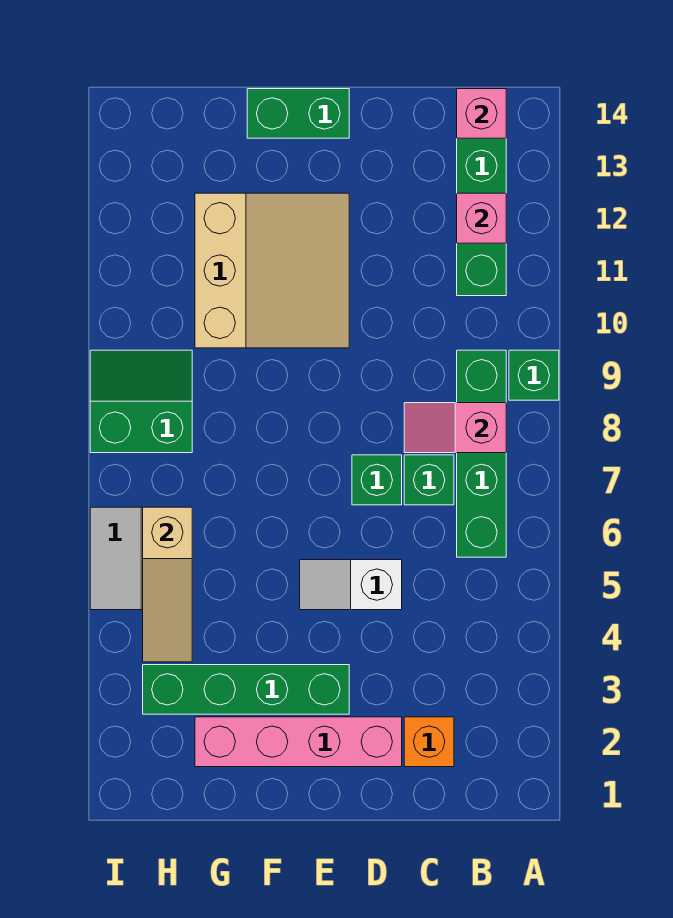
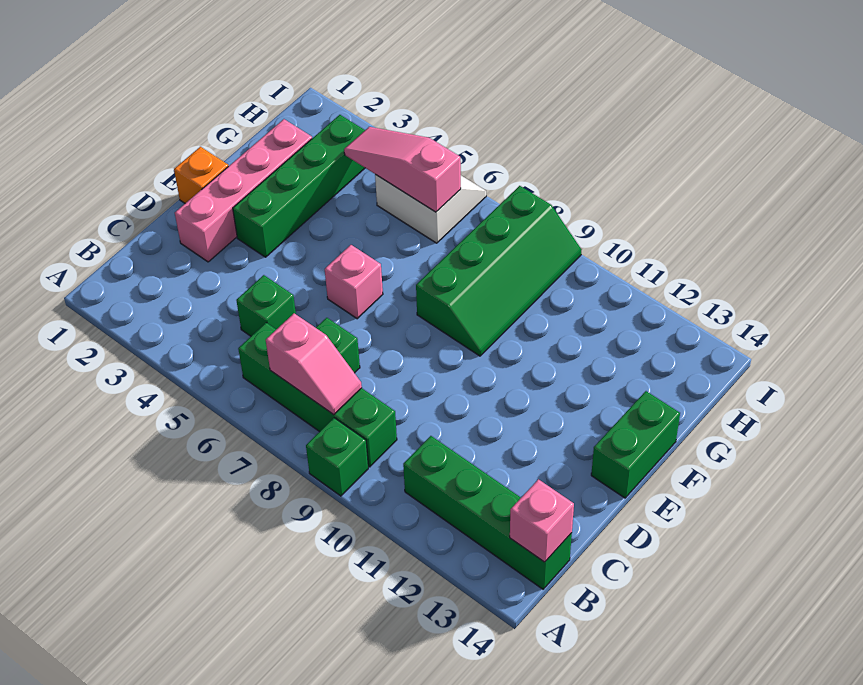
pink 1x2 slope [404,403,506,453] -> pink 1x2 slope turned to [266,313,362,415]
pink 1x1 brick [457,193,506,243] -> pink 1x1 brick moved to [325,245,383,319]
orange 1x1 brick [404,717,454,767] -> orange 1x1 brick moved to [174,147,228,203]
white 1x2 slope [300,560,402,610] -> none
green 1x1 brick [352,455,402,505] -> green 1x1 brick moved to [236,275,296,336]
tan 3x3 slope [195,193,349,348] -> none
tan 1x3 slope [143,507,192,662] -> pink 1x3 slope [344,127,461,212]
green 2x2 slope [90,350,192,453] -> green 2x4 slope [416,186,581,356]

